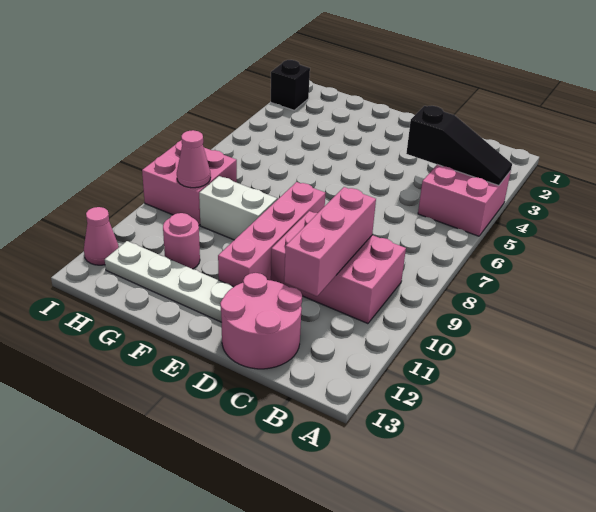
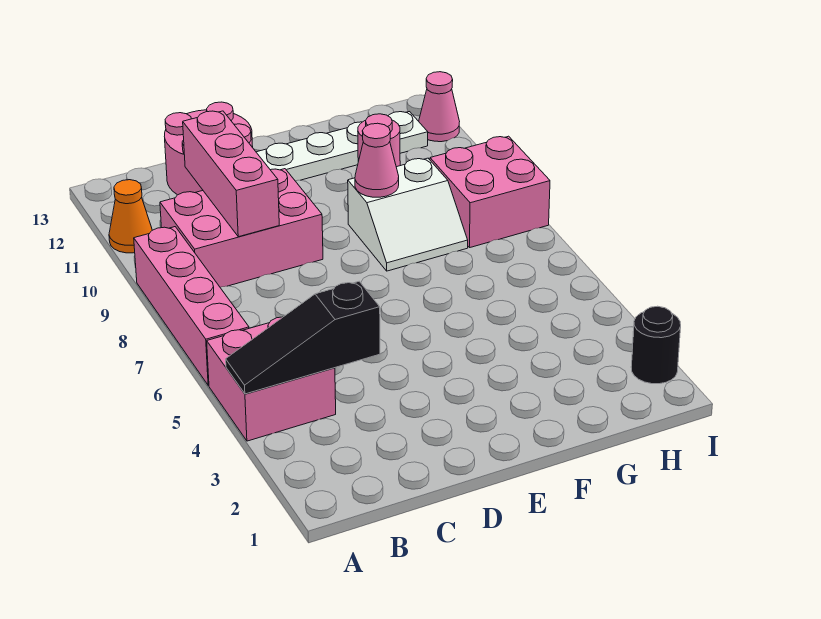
none -> orange 1x1 cone [109,180,152,253]
pink 1x4 brick [218,182,325,287] -> pink 1x4 brick moved to [134,227,249,385]
pink 1x1 cone [177,130,211,188] -> pink 1x1 cone moved to [355,123,399,197]
black 1x1 brick [271,60,310,110] -> black 1x1 round brick [631,306,681,384]

